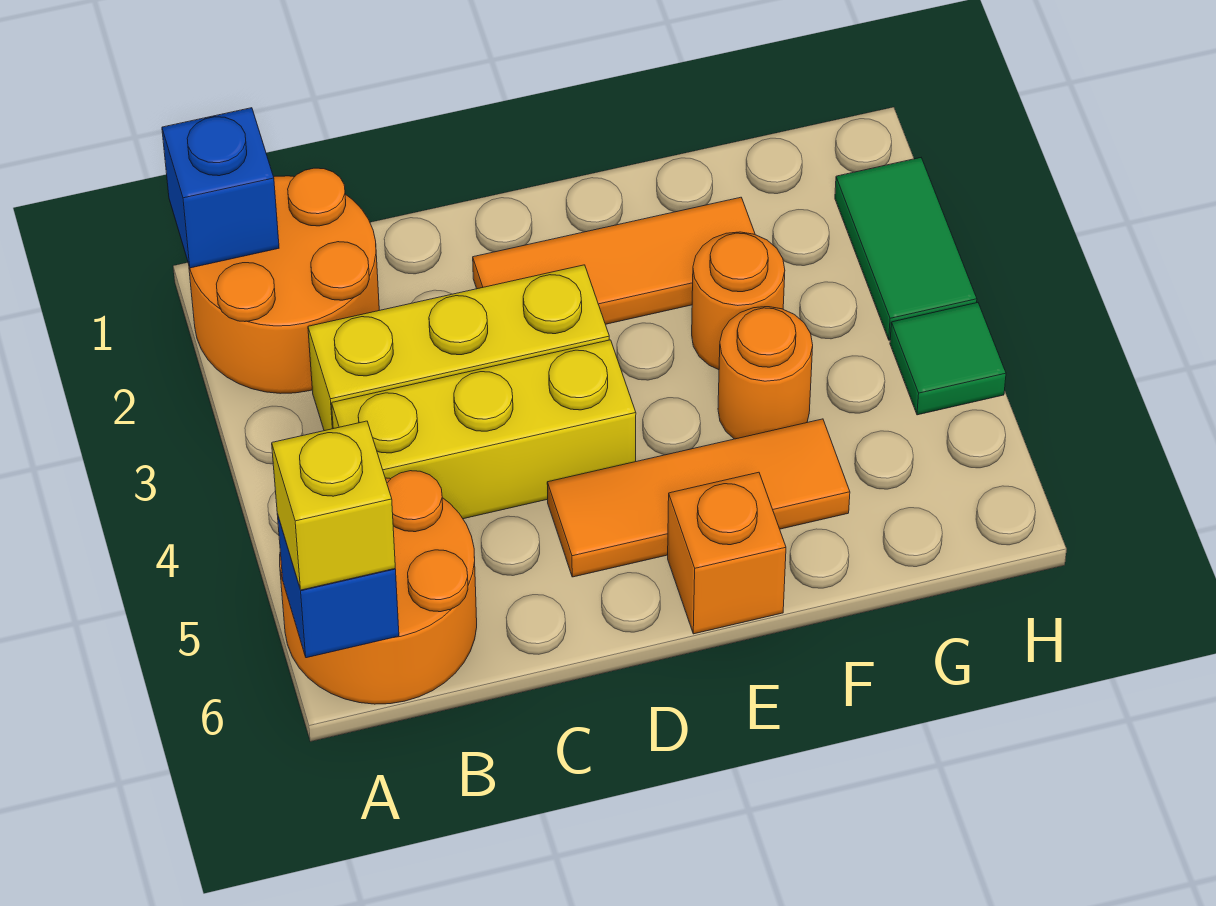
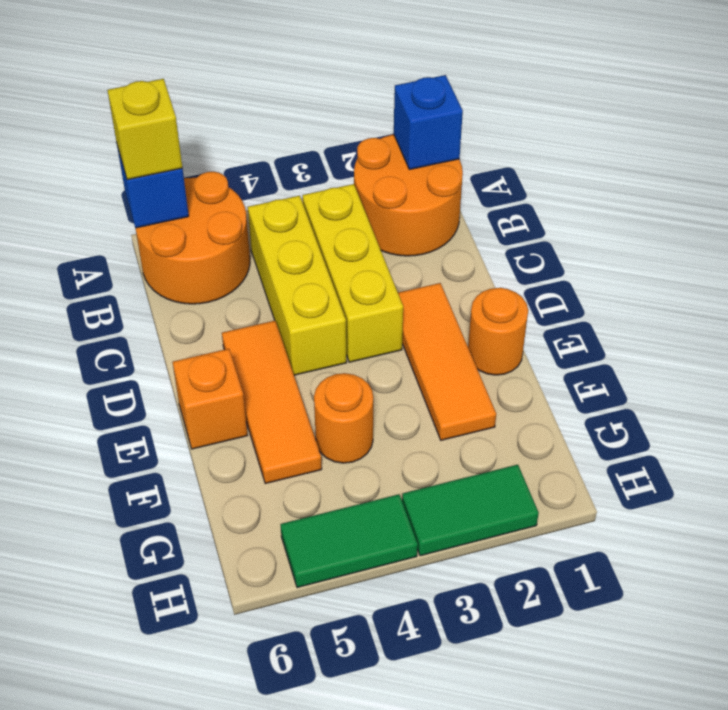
orange 1x1 round brick [692,232,785,370] -> orange 1x1 round brick moved to [468,288,528,375]
green 1x1 tile [890,303,1006,415] -> green 1x2 tile [280,494,418,588]

